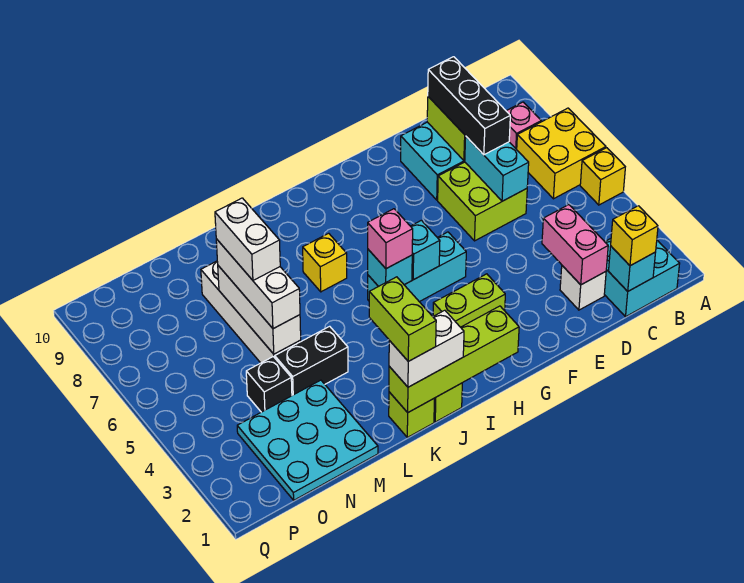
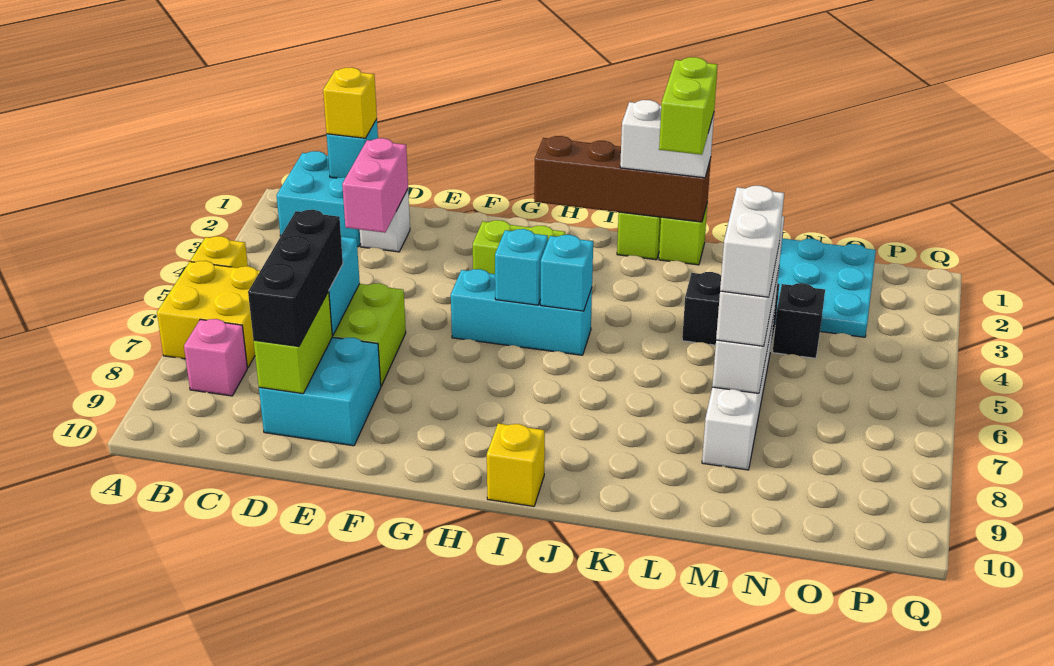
lime 1x4 brick [389,306,519,413] -> brown 1x4 brick [534,136,711,222]
pink 1x1 brick [368,209,413,269] -> none
yellow 1x1 brick [303,233,347,292] -> yellow 1x1 brick moved to [487,423,545,506]

